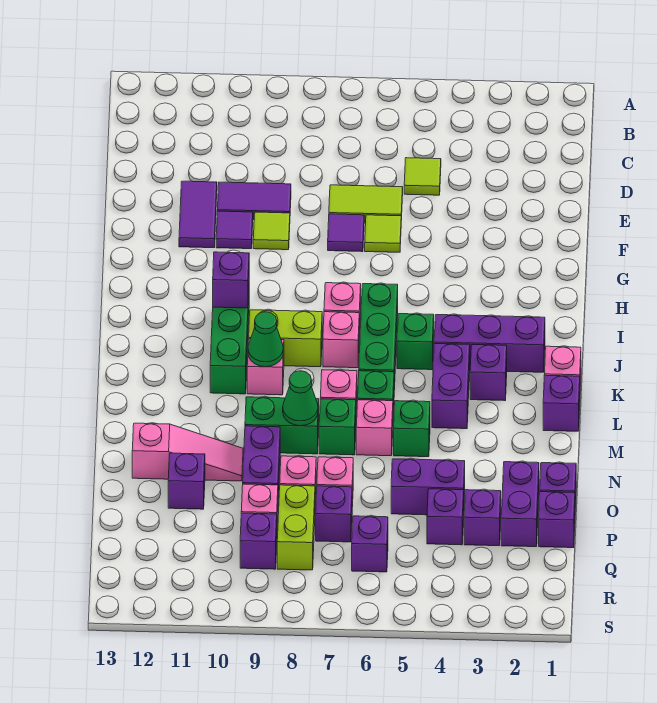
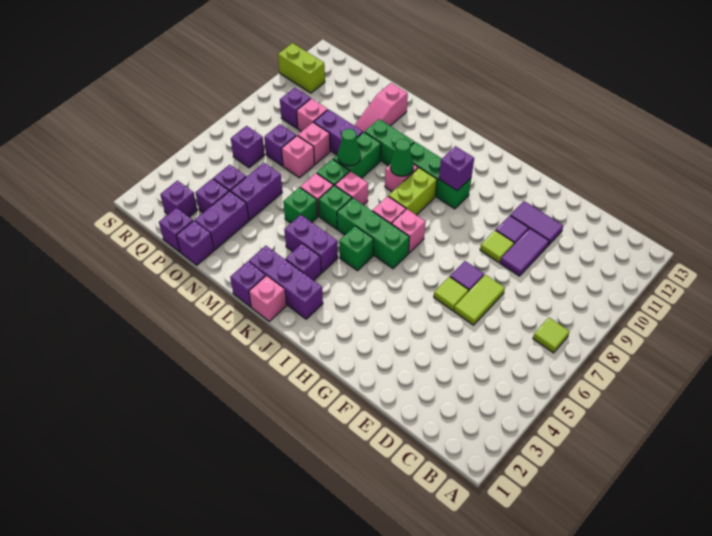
lime 1x1 tile [404,158,441,195] -> lime 1x1 tile moved to [533,318,570,353]
purple 1x3 brick [434,315,545,372] -> purple 1x3 brick turned to [249,246,323,319]
none -> green 1x2 brick [365,119,414,166]
purple 1x2 brick [501,462,539,547] -> purple 1x2 brick turned to [195,191,249,250]
purple 1x1 brick [168,453,205,509] -> purple 1x1 brick moved to [160,181,197,217]
lime 1x2 brick [277,485,315,570] -> lime 1x2 brick moved to [278,43,325,93]

